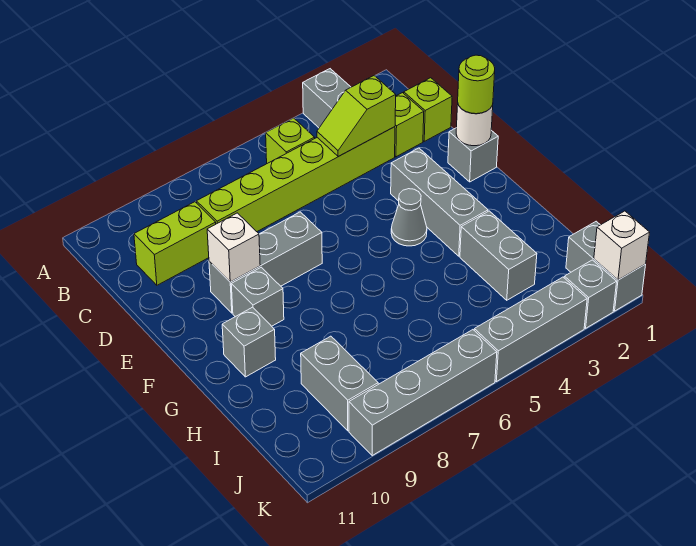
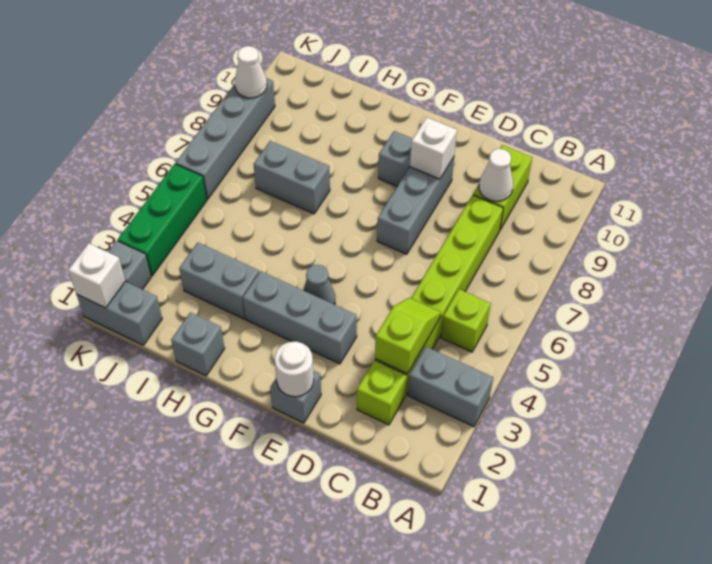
lime 1x1 brick [404,78,452,141] -> none
none -> white 1x1 cone [479,149,513,201]
lime 1x1 round brick [458,55,495,114] -> none
grey 1x1 brick [222,307,276,377] -> grey 1x1 brick moved to [171,312,225,376]
grey 1x2 brick [301,336,378,431] -> grey 1x2 brick moved to [254,141,330,214]
grey 1x3 brick [474,277,587,382] -> green 1x3 brick [118,164,207,276]
none -> white 1x1 cone [235,46,267,98]

